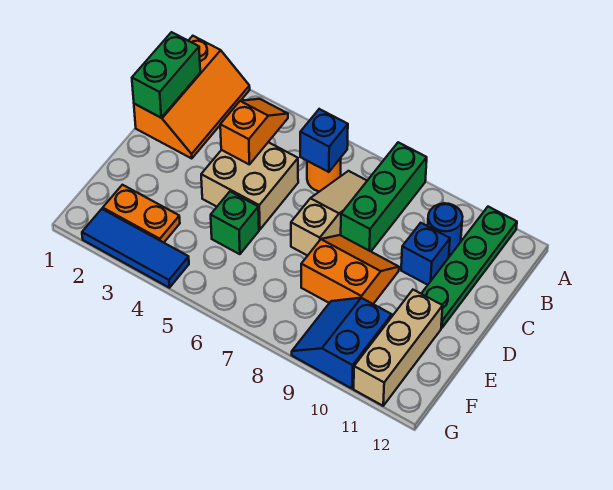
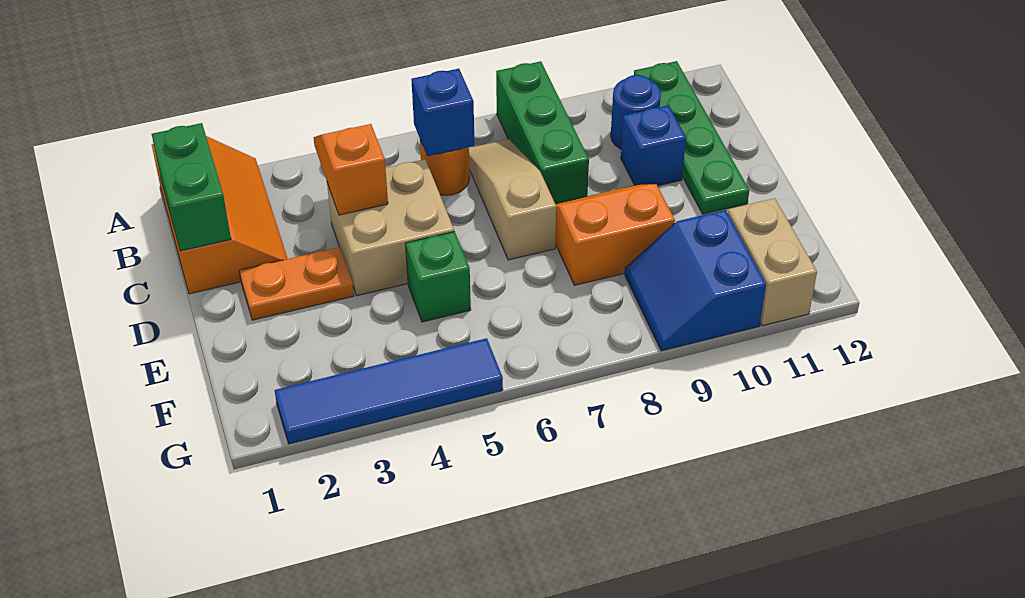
tan 1x3 brick [354,290,443,406] -> tan 1x2 brick [728,198,817,326]
orange 1x2 plate [103,185,180,243] -> orange 1x2 plate moved to [239,247,354,320]
blue 1x3 tile [82,209,189,288] -> blue 1x4 tile [275,338,503,444]

